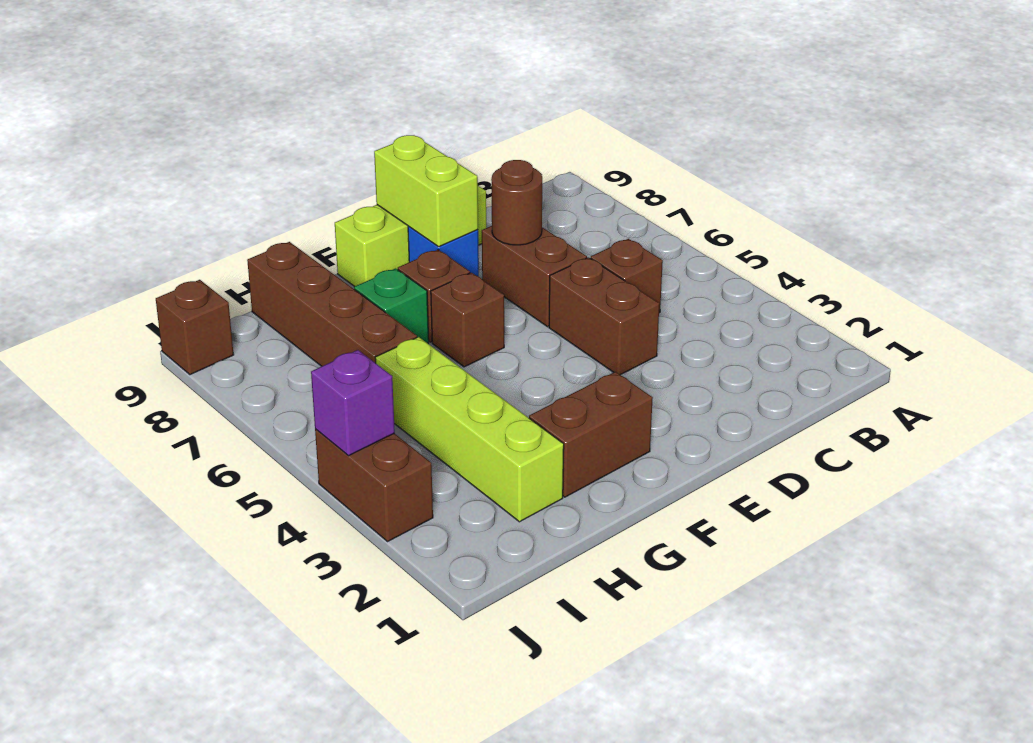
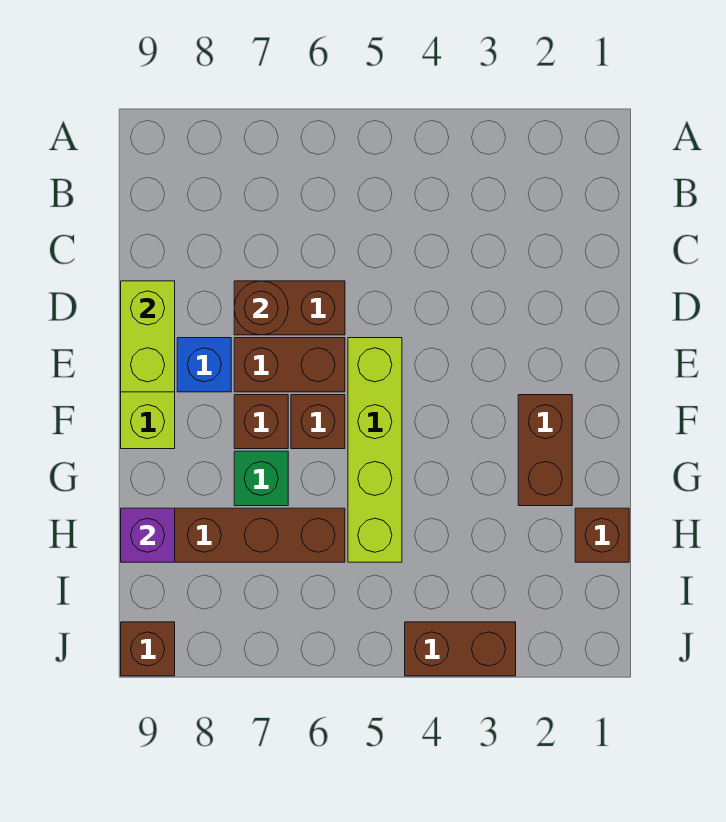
brown 1x1 brick [590,239,663,313] -> brown 1x1 brick moved to [575,508,629,562]
brown 1x2 brick [549,257,659,375] -> brown 1x2 brick moved to [234,338,345,392]
lime 1x2 brick [374,135,478,247] -> lime 1x2 brick turned to [121,281,175,392]
lime 1x4 brick [375,337,564,522] -> lime 1x4 brick turned to [348,338,402,562]
purple 1x1 brick [311,350,395,456] -> purple 1x1 brick moved to [121,508,175,562]

